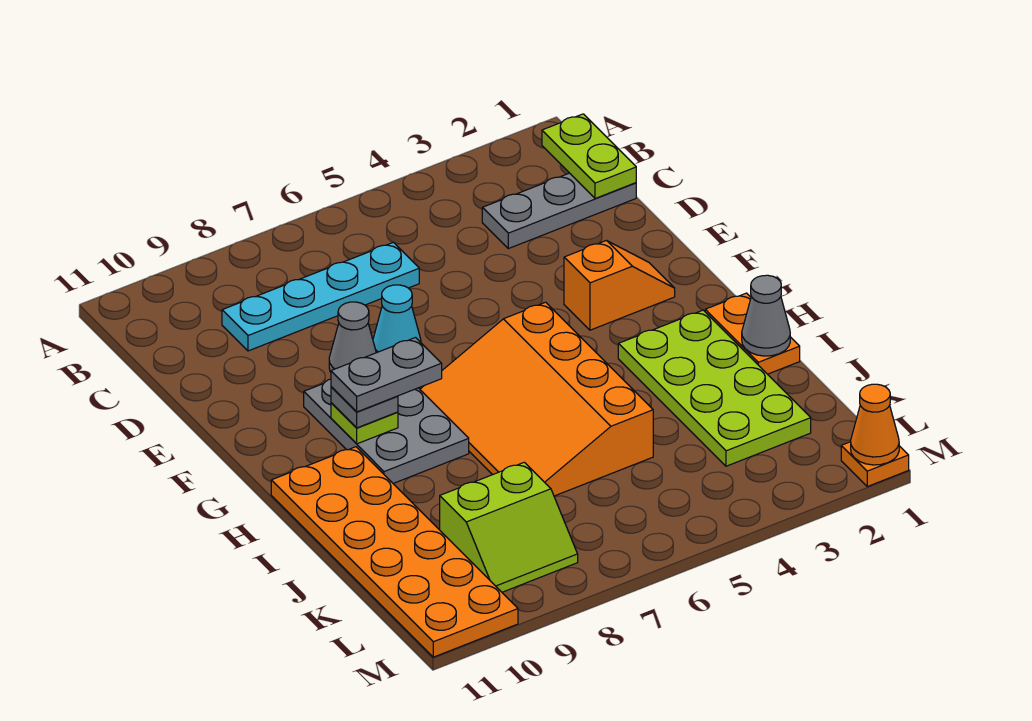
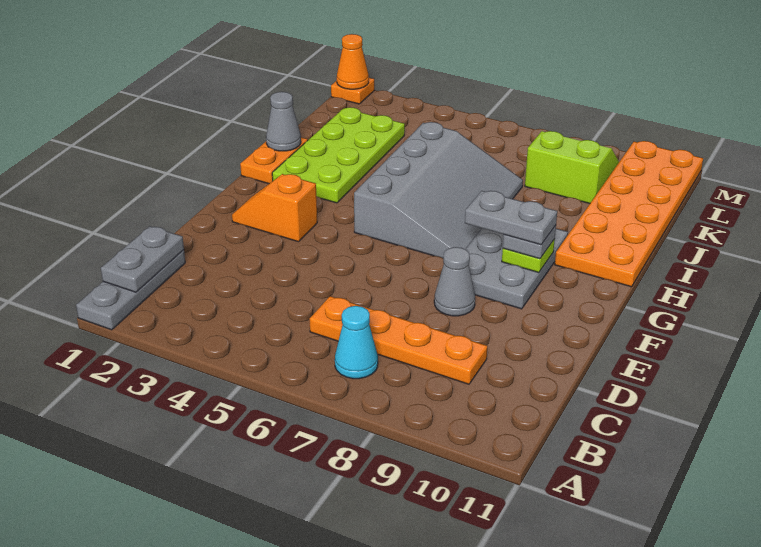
lime 1x2 plate [542,114,636,199] -> grey 1x2 plate [101,226,184,292]
grey 1x3 plate [482,173,636,249] -> grey 1x3 plate turned to [76,250,185,330]
cyan 1x4 plate [222,242,419,351] -> orange 1x4 plate [310,296,487,384]
cyan 1x1 cone [373,285,421,353] -> cyan 1x1 cone moved to [335,306,378,379]
orange 3x4 slope [420,302,653,496] -> grey 3x4 slope [354,122,523,258]

